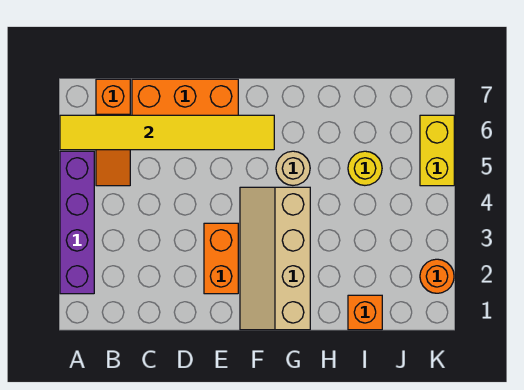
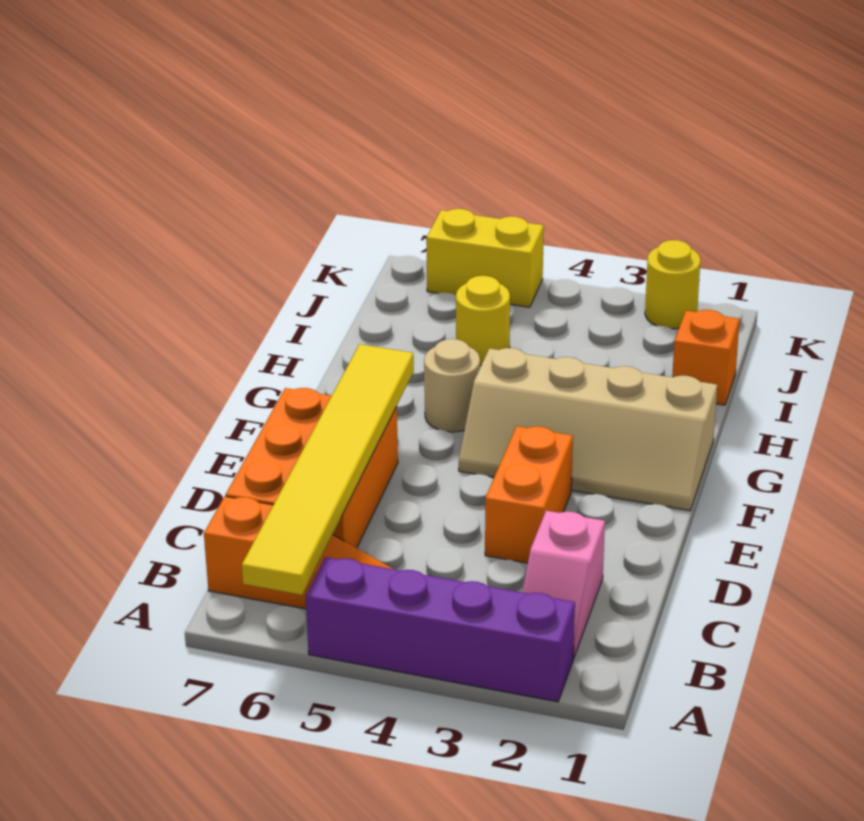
none -> pink 1x2 slope [522,511,605,658]
orange 1x2 brick [204,223,238,294] -> orange 1x2 brick turned to [485,426,573,563]
orange 1x1 round brick [420,259,454,293] -> yellow 1x1 round brick [645,240,701,329]

